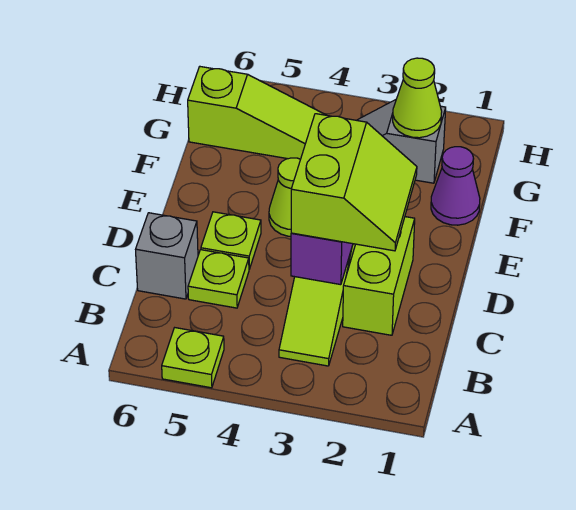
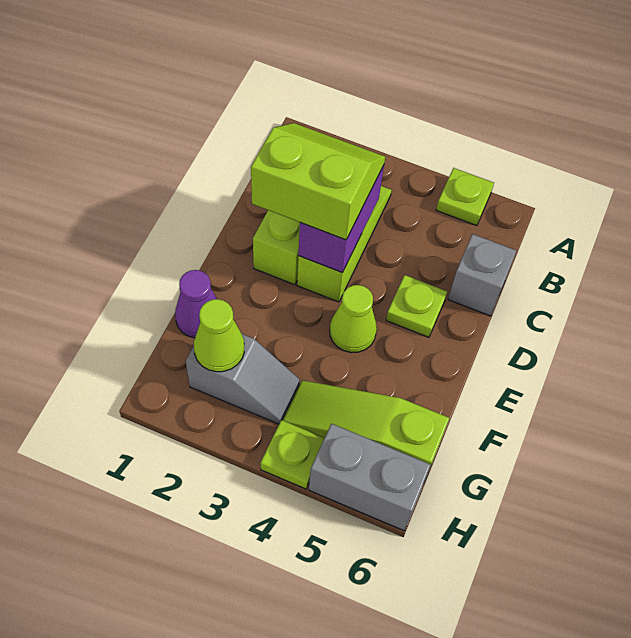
lime 2x2 slope [291,114,417,251] -> lime 2x2 slope turned to [251,123,385,240]
lime 1x1 plate [188,250,249,308] -> lime 1x1 plate moved to [260,420,324,489]
none -> grey 1x2 brick [309,424,431,531]

